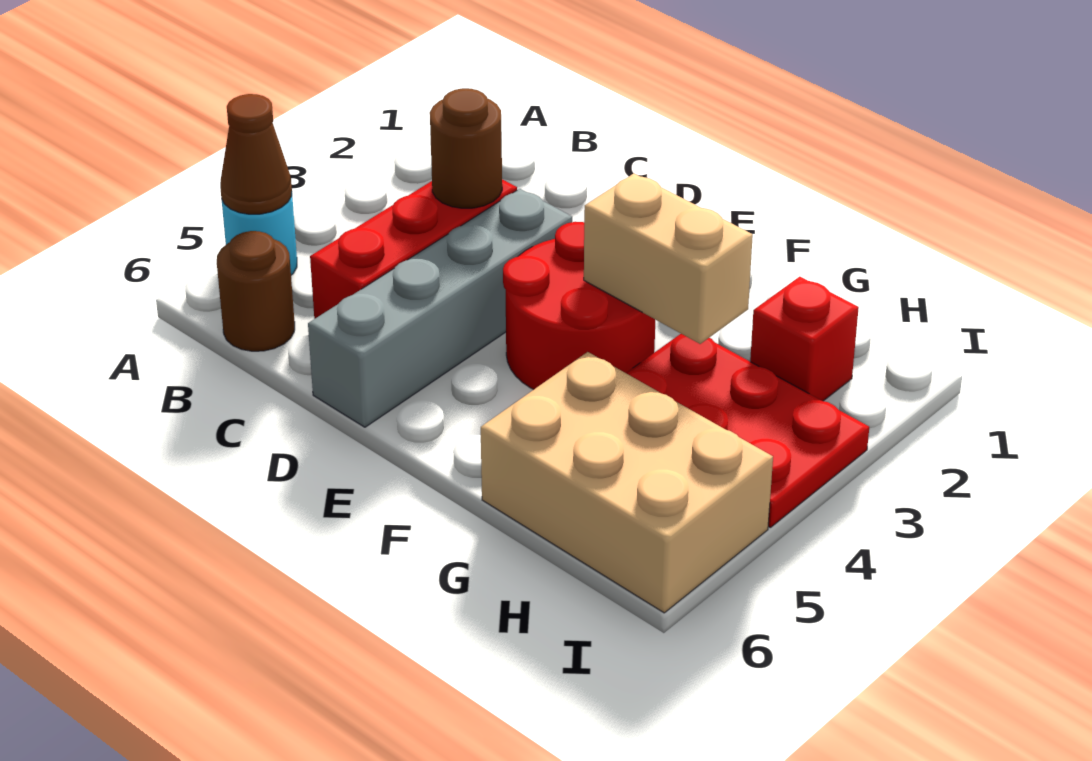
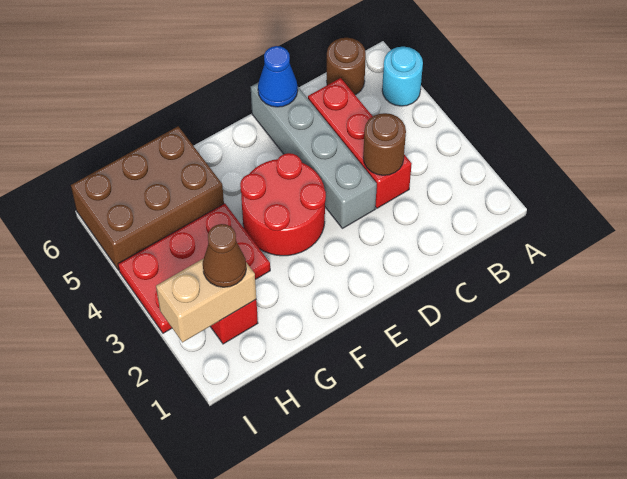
brown 1x1 cone [220,94,292,214] -> brown 1x1 cone moved to [203,224,246,287]
none -> blue 1x1 cone [258,46,298,107]
tan 1x2 brick [584,173,753,344] -> tan 1x2 brick moved to [156,259,256,342]
tan 2x3 brick [481,352,773,613] -> brown 2x3 brick [71,126,224,270]

